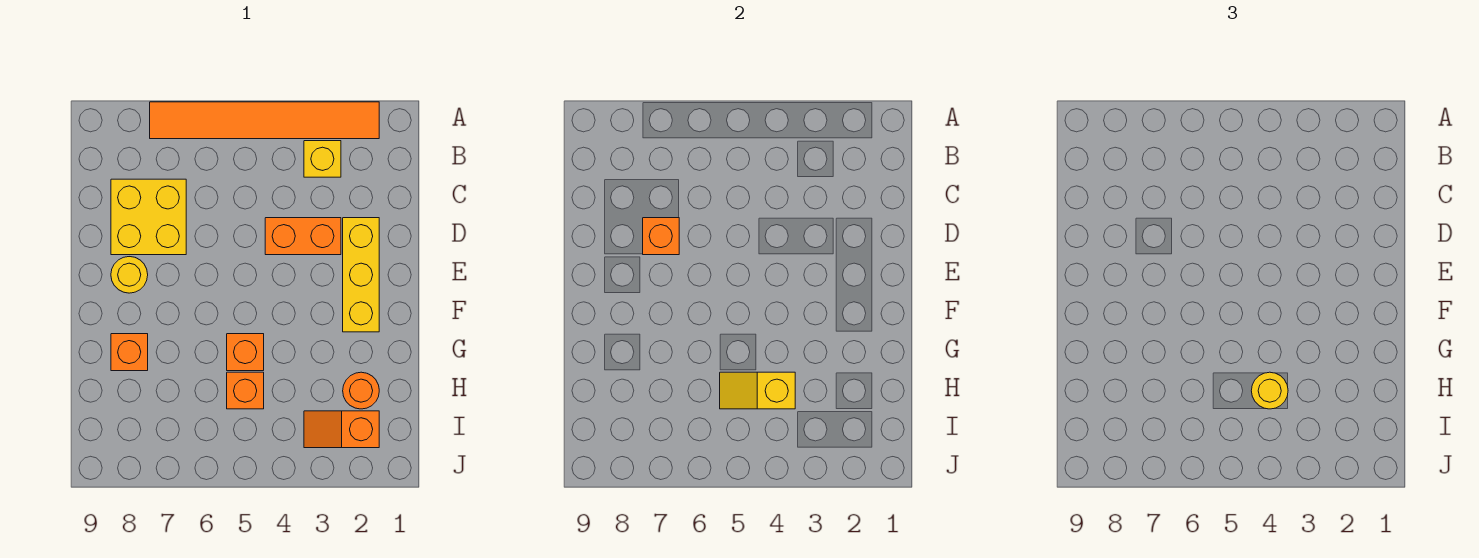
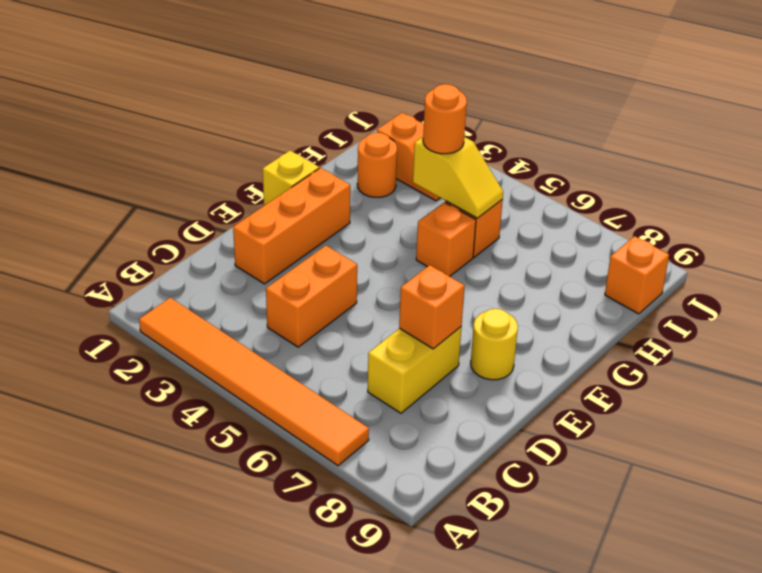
yellow 1x1 brick [304,141,341,177] -> yellow 1x1 brick moved to [263,151,319,206]
yellow 2x2 brick [111,179,186,255] -> yellow 1x2 brick [368,327,461,413]
yellow 1x3 brick [343,218,379,332] -> orange 1x3 brick [233,168,350,284]
orange 1x2 brick [265,218,341,255] -> orange 1x2 brick turned to [266,246,357,347]
orange 1x1 brick [111,334,148,371] -> orange 1x1 brick moved to [605,236,669,314]
yellow 1x1 round brick [1251,372,1288,409] -> orange 1x1 round brick [423,84,467,154]

